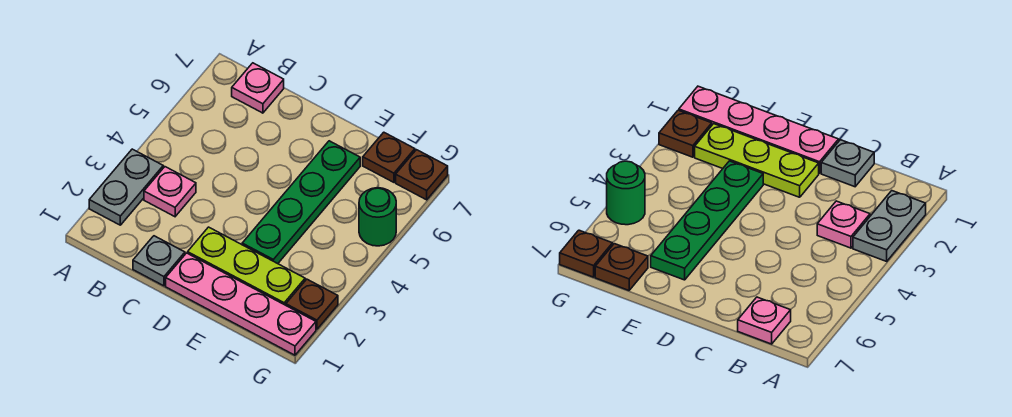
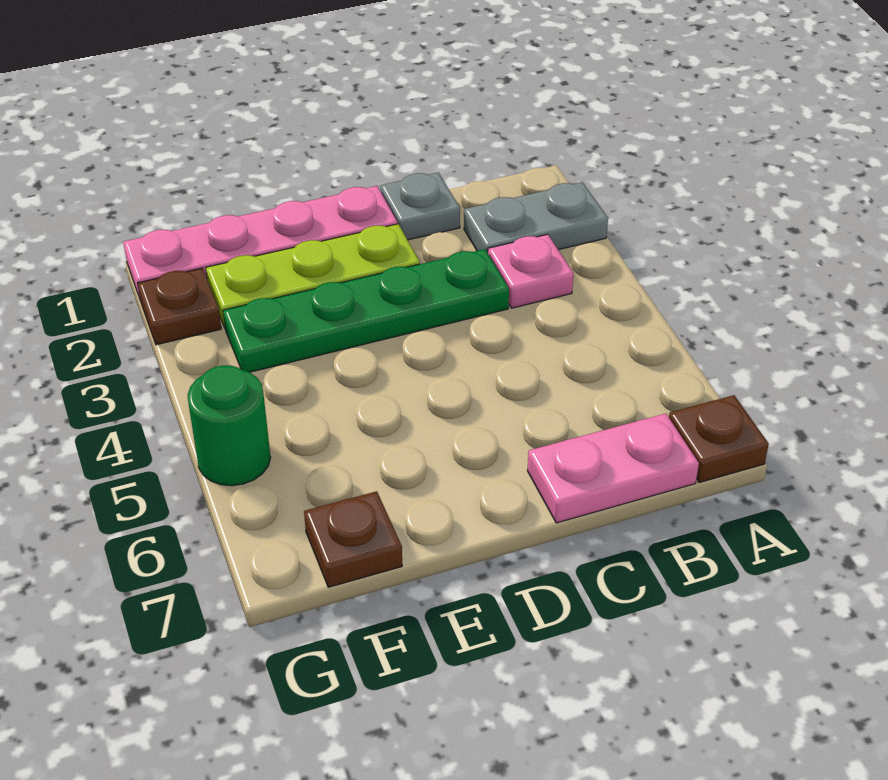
grey 1x2 plate [89,149,163,225] -> grey 1x2 plate turned to [464,182,608,253]
pink 1x1 plate [232,63,284,113] -> pink 1x2 plate [528,414,699,523]
green 1x4 plate [242,141,360,264] -> green 1x4 plate turned to [223,249,509,372]
brown 1x1 plate [396,150,448,200] -> brown 1x1 plate moved to [669,395,769,483]

